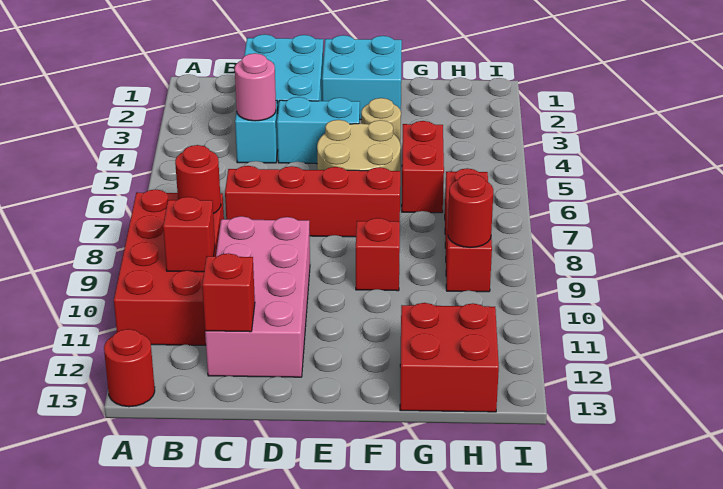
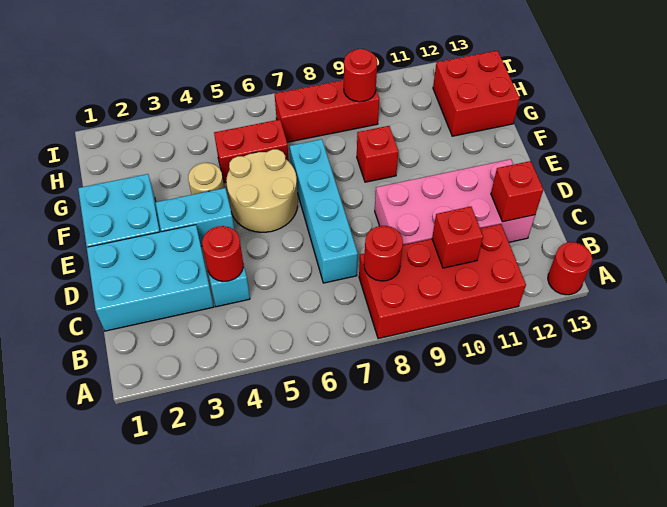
pink 1x1 round brick [235,53,276,121] -> red 1x1 round brick [202,226,243,281]
red 1x4 brick [225,166,400,237] -> cyan 1x4 brick [290,139,358,283]
cyan 1x2 brick [277,97,360,164] -> cyan 1x2 brick turned to [156,188,234,246]

